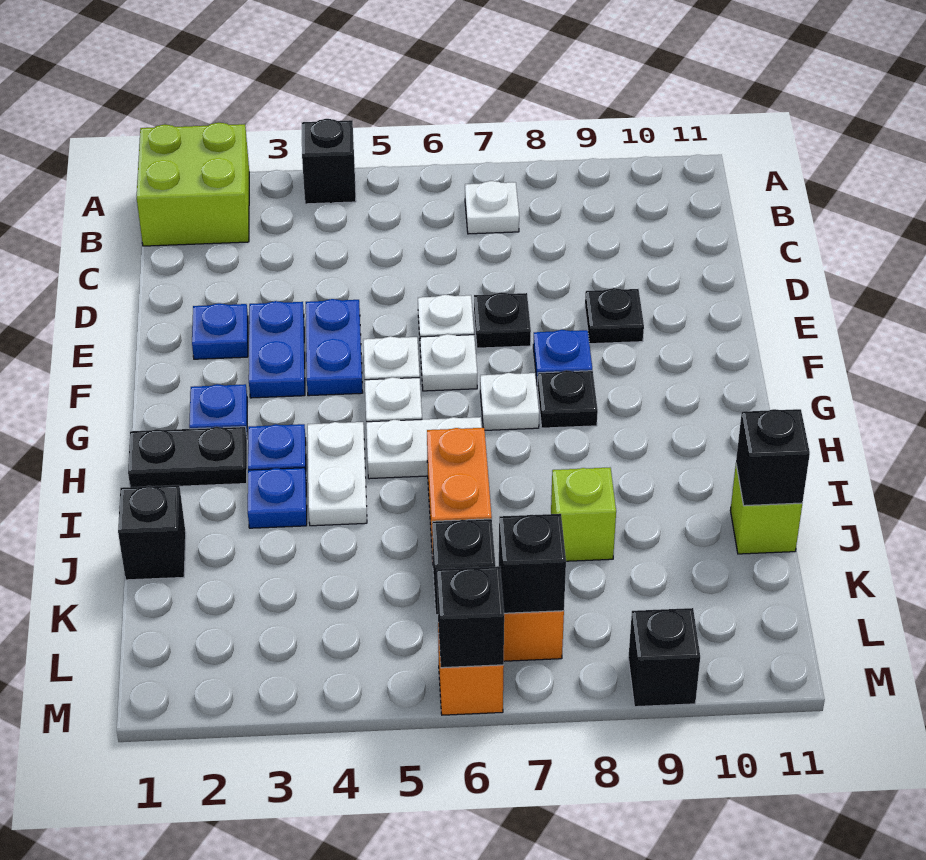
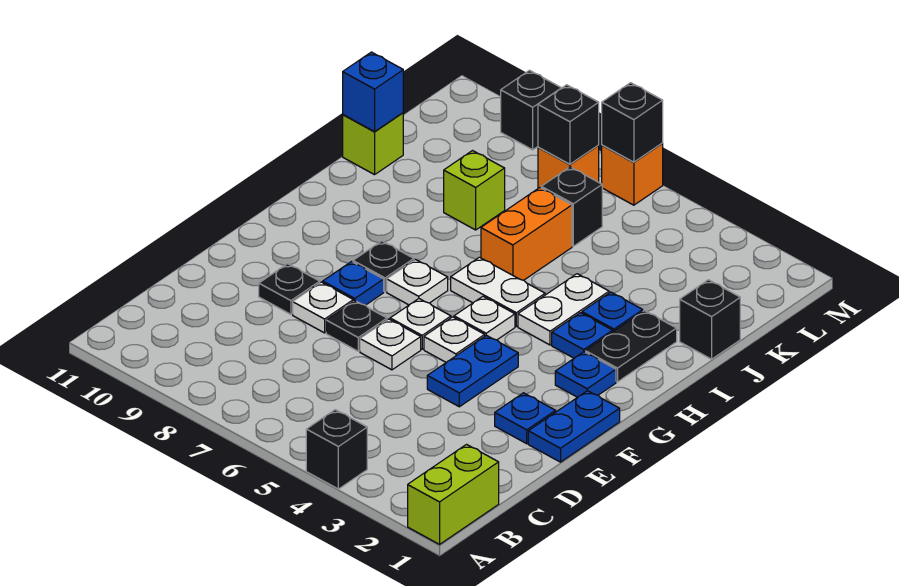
lime 2x2 brick [137,123,249,246] -> lime 1x2 brick [408,444,499,544]
white 1x1 plate [465,181,519,234] -> white 1x1 plate moved to [293,282,353,333]
blue 1x2 plate [249,301,305,398] -> blue 1x2 plate moved to [528,391,620,462]
black 1x2 plate [128,427,247,487] -> black 1x2 plate turned to [585,311,677,382]
black 1x1 brick [736,409,810,506] -> blue 1x1 brick [343,52,403,132]

